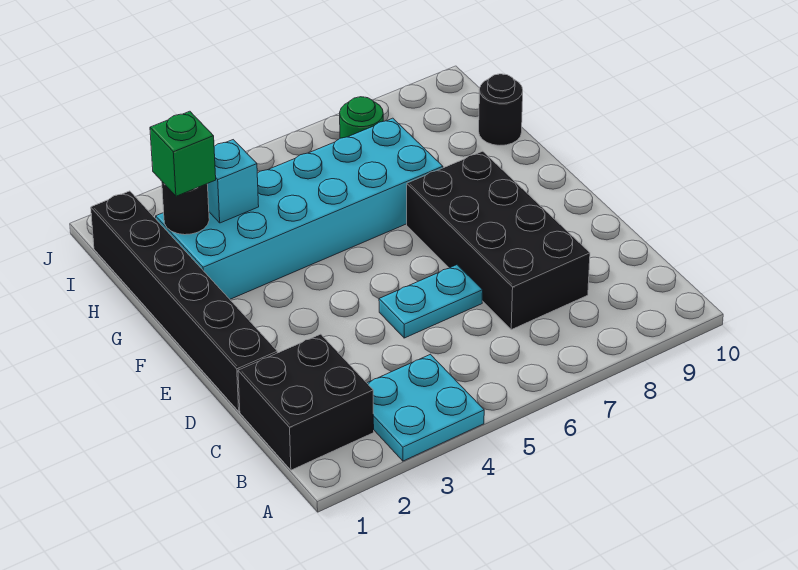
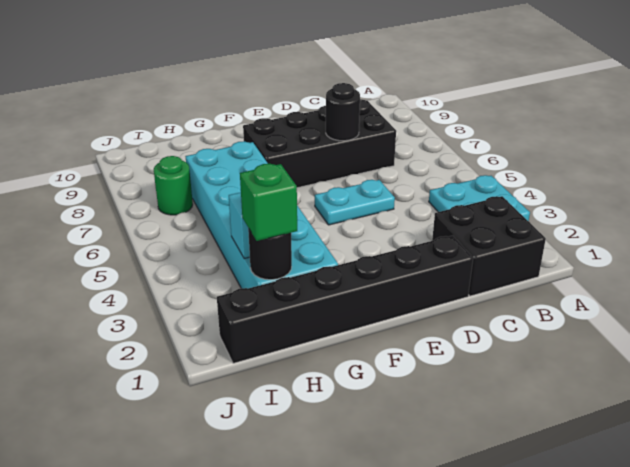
cyan 1x2 plate [379,265,483,338] -> cyan 1x2 plate turned to [315,180,395,225]
black 1x1 round brick [479,74,523,145] -> black 1x1 round brick moved to [326,83,360,141]

